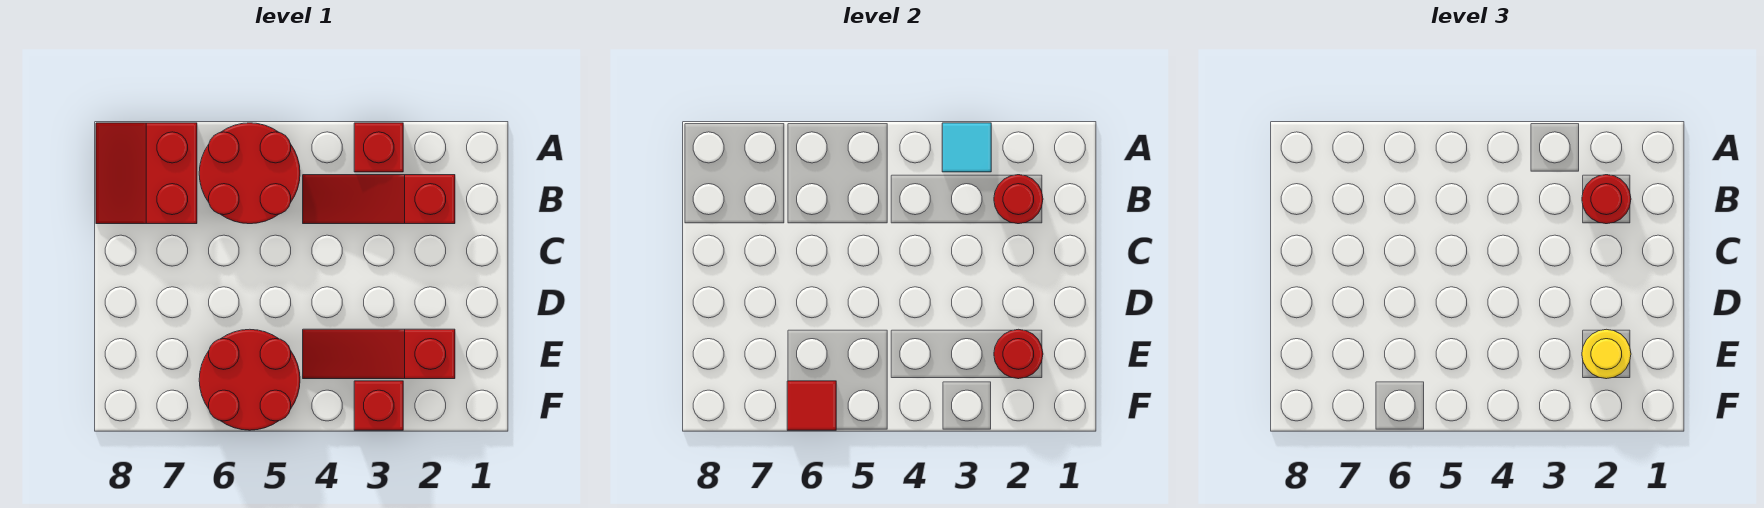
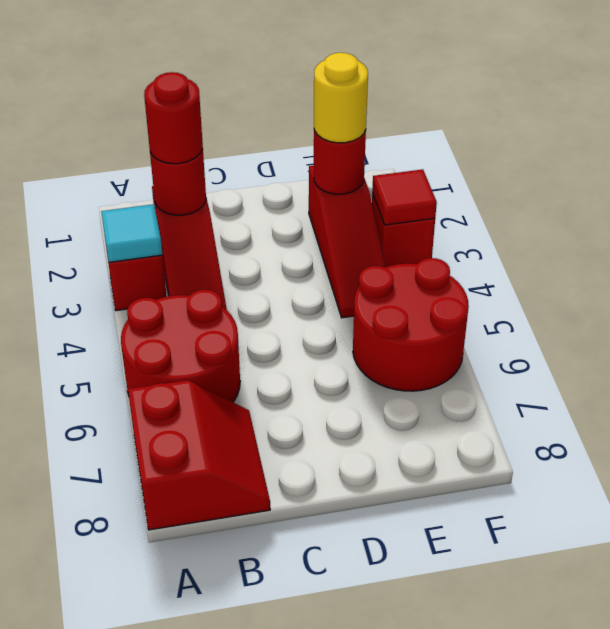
red 2x2 slope [96,123,197,224] -> red 2x2 slope turned to [128,380,270,530]
red 1x1 tile [787,381,836,430] -> red 1x1 tile moved to [372,169,437,225]

